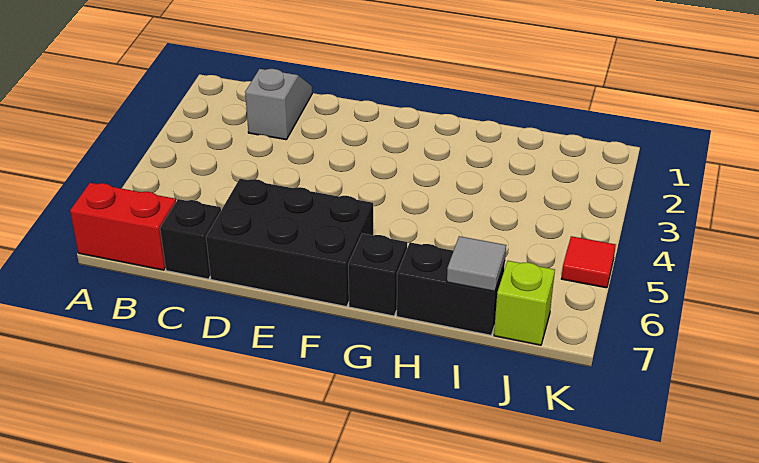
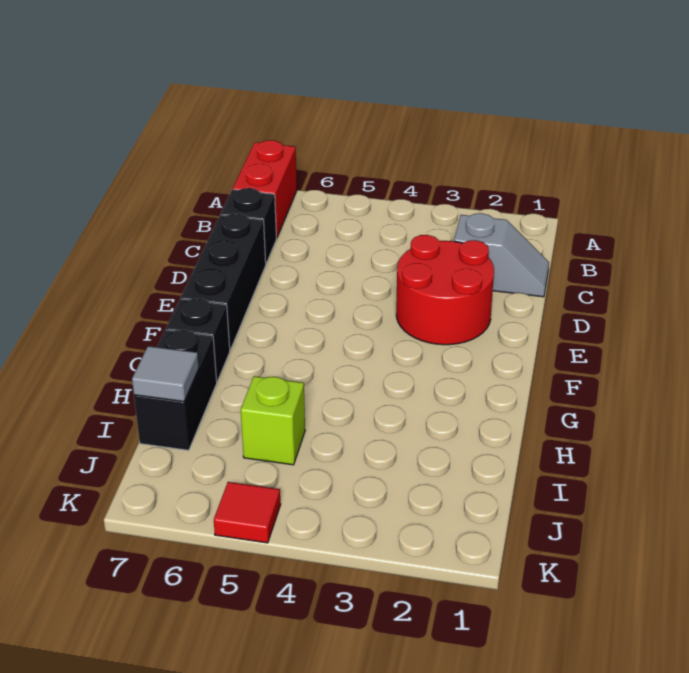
none -> red 2x2 round brick [396,235,494,345]
black 2x3 brick [206,179,373,307] -> black 1x3 brick [181,214,266,350]
lime 1x1 brick [494,261,555,345] -> lime 1x1 brick moved to [241,376,305,465]

